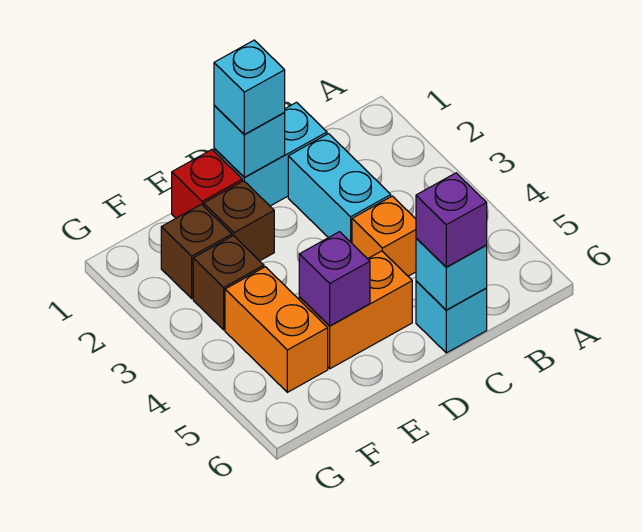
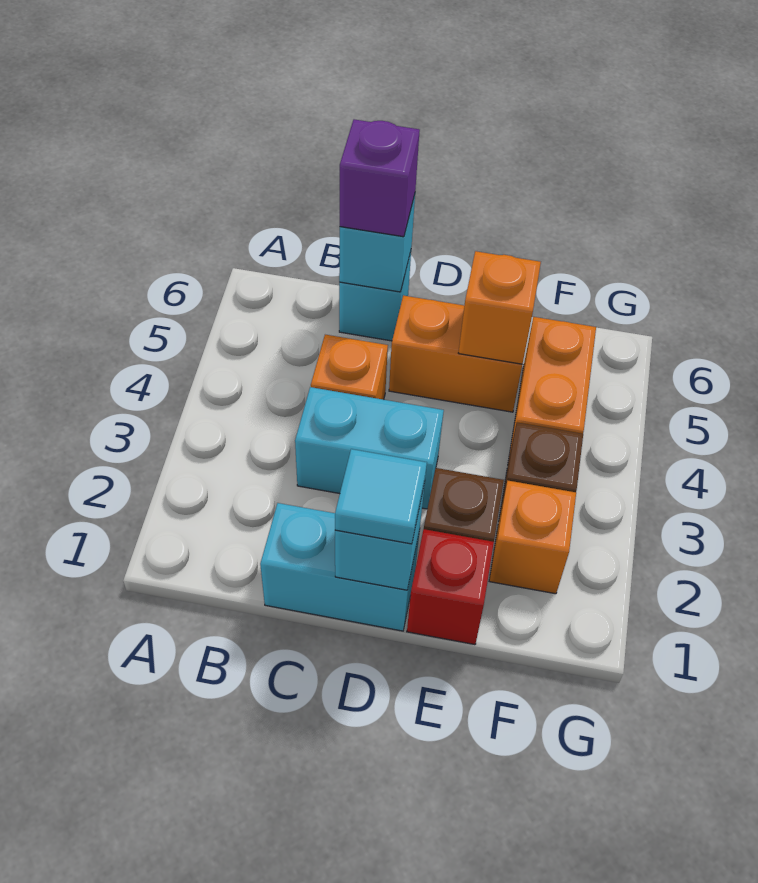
cyan 1x2 brick [288,134,391,243] -> cyan 1x2 brick turned to [295,387,444,509]
cyan 1x1 brick [214,40,285,134] -> cyan 1x1 tile [335,449,427,544]
purple 1x1 brick [299,232,370,326] -> orange 1x1 brick [459,251,541,364]
brown 1x1 brick [161,204,232,298] -> orange 1x1 brick [489,480,576,594]

